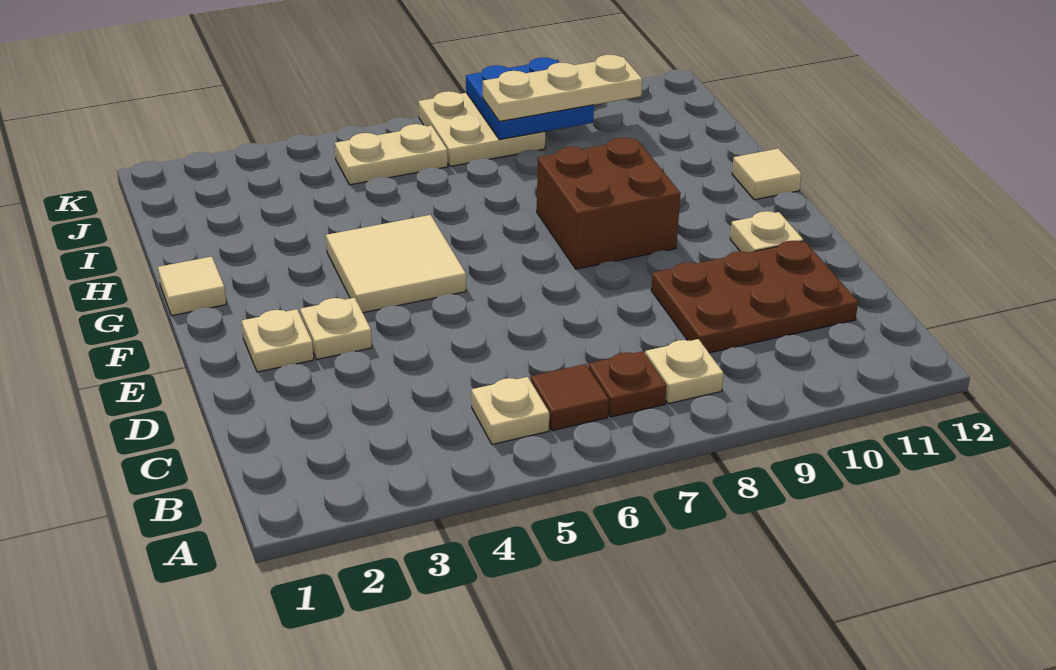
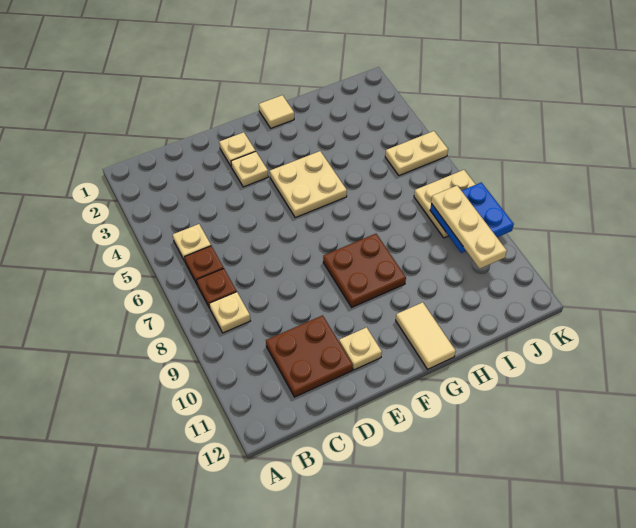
brown 1x1 tile [531,364,609,431] -> brown 1x1 plate [185,246,224,284]
brown 2x3 plate [651,241,858,353] -> brown 2x2 plate [266,315,353,397]
tan 2x2 tile [326,215,466,313] -> tan 2x2 plate [270,151,347,218]
brown 2x2 brick [537,138,681,269] -> brown 2x2 plate [323,234,406,307]
tan 1x1 tile [732,149,802,200] -> tan 1x2 tile [396,302,456,369]
tan 1x2 plate [335,124,448,185] -> tan 1x2 plate turned to [385,131,448,176]

